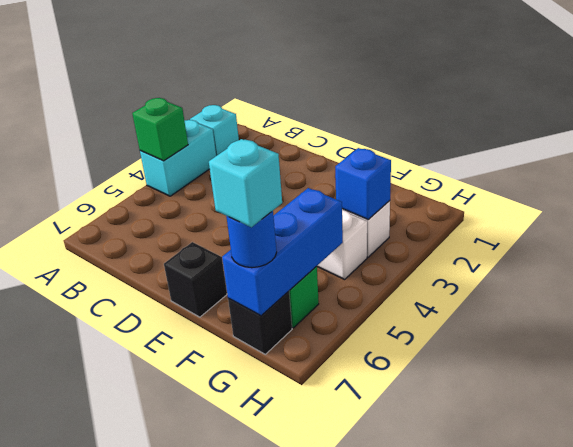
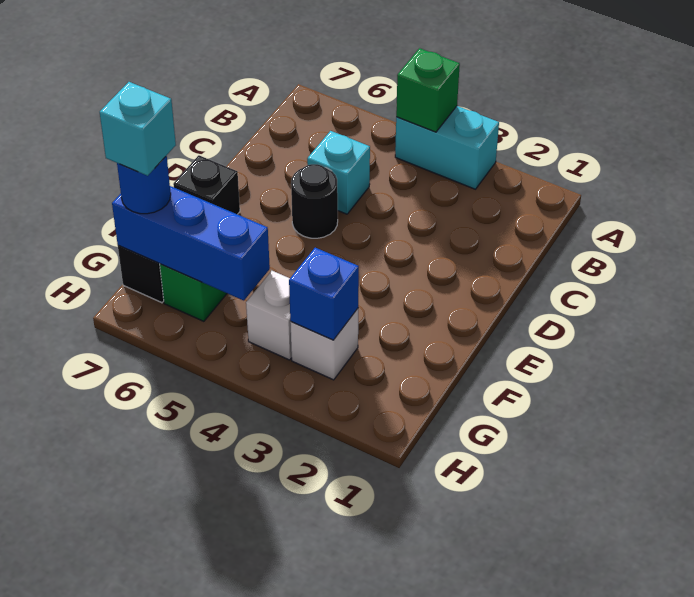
cyan 1x1 brick [190,105,239,156] -> cyan 1x1 brick moved to [307,131,370,214]
none -> black 1x1 round brick [291,164,338,238]

